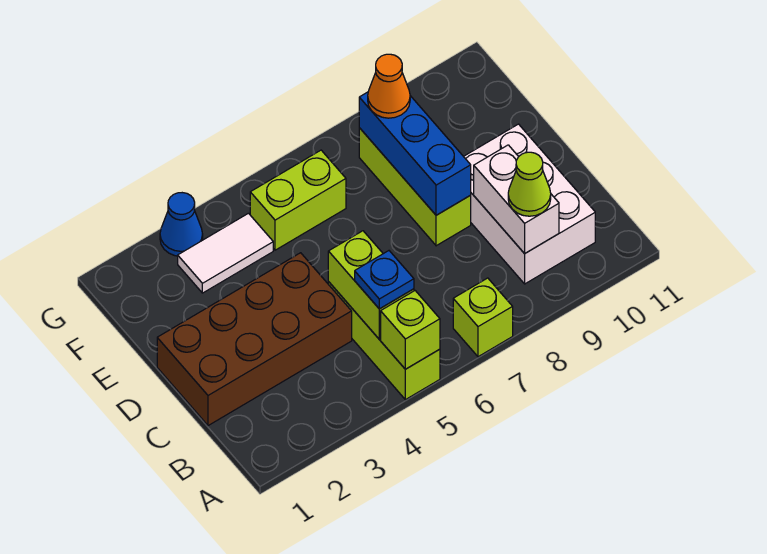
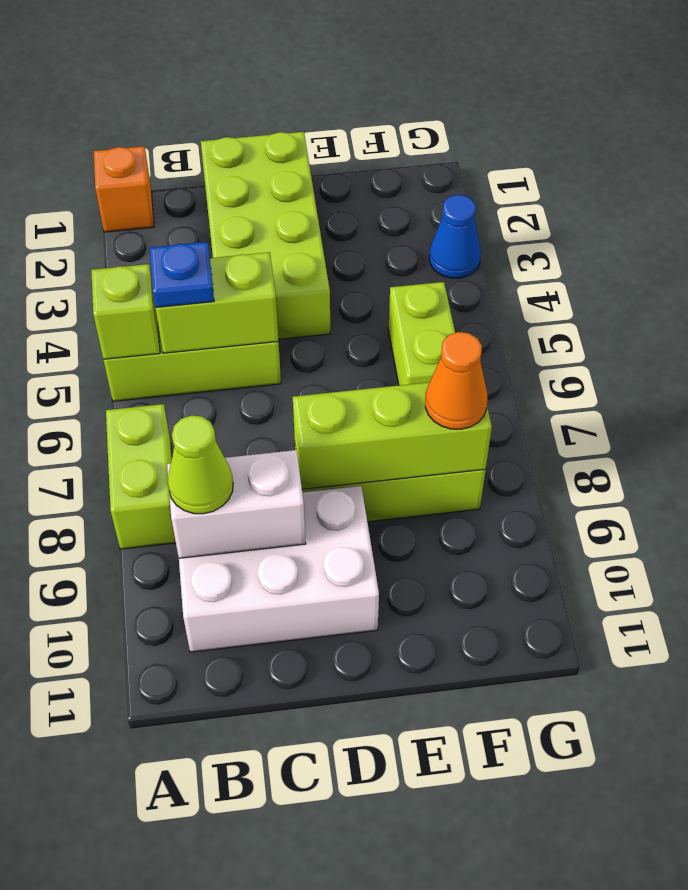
none -> orange 1x1 brick [94,146,154,232]
lime 1x1 brick [453,278,513,357] -> lime 1x2 brick [106,404,176,549]
brown 2x4 brick [157,253,352,426] -> lime 2x4 brick [201,132,330,339]
blue 1x3 brick [359,92,471,215] -> lime 1x3 brick [293,382,492,489]
white 1x2 tile [178,213,273,293] -> none

